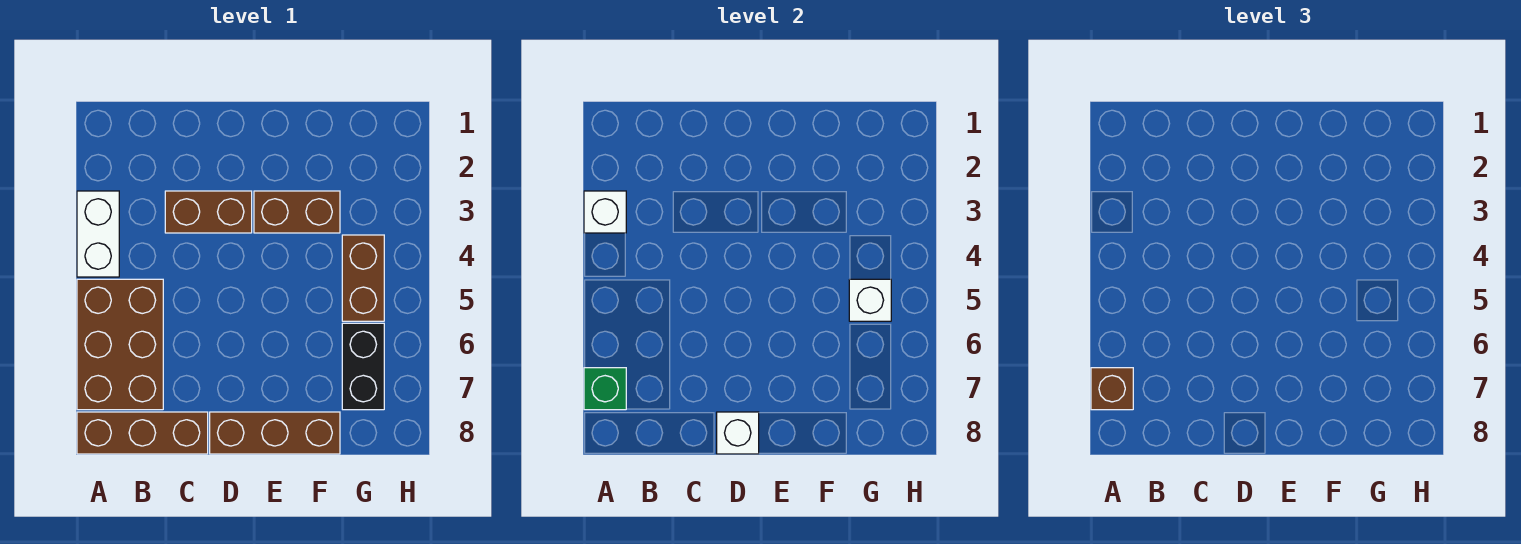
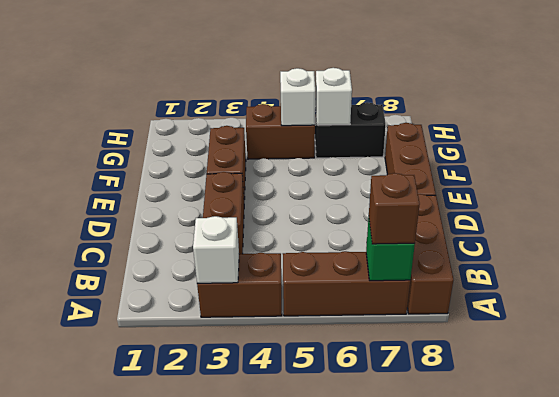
white 1x2 brick [77,191,119,277] -> brown 1x2 brick [197,253,282,317]
brown 2x3 brick [77,279,163,410] -> brown 1x3 brick [283,251,410,316]
white 1x1 brick [717,412,759,454] -> white 1x1 brick moved to [315,68,352,125]

